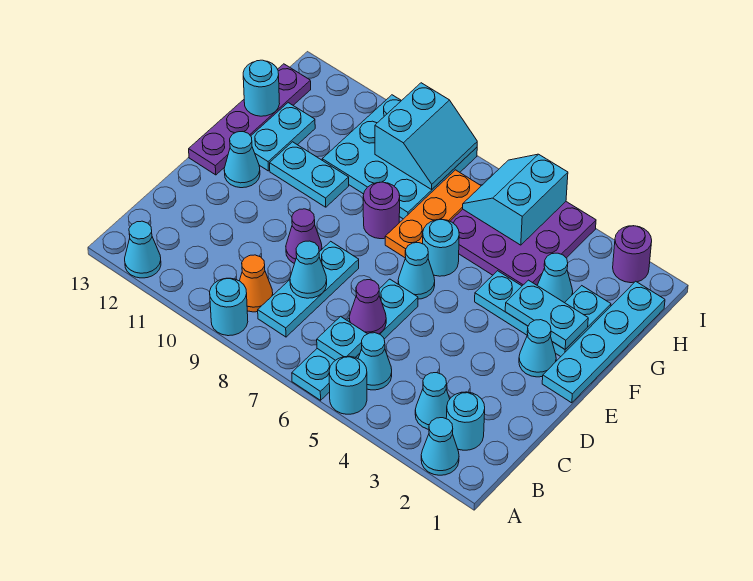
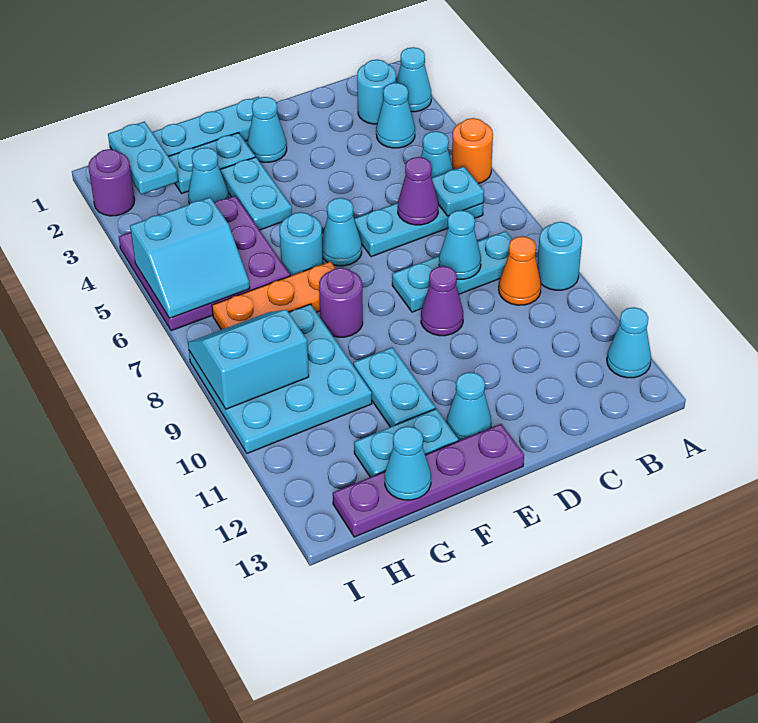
cyan 1x1 round brick [329,356,367,414] -> orange 1x1 round brick [452,118,493,184]
cyan 1x4 plate [292,279,418,400] -> cyan 1x3 plate [354,203,483,257]
cyan 1x2 plate [505,280,588,349] -> cyan 1x2 plate moved to [108,122,178,195]
cyan 1x1 round brick [243,60,280,116] -> cyan 1x1 cone [385,426,431,500]

